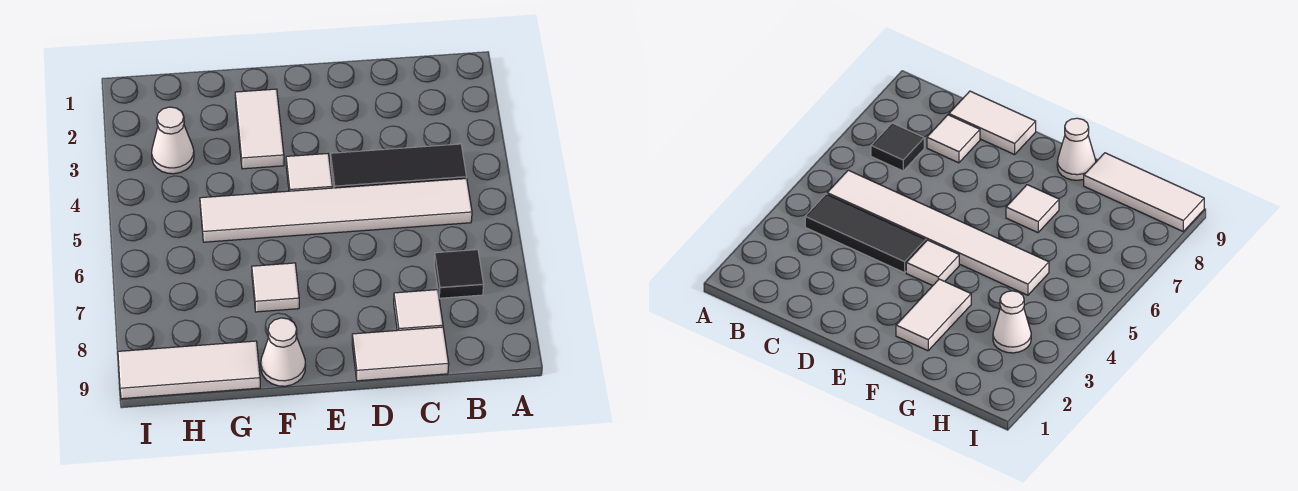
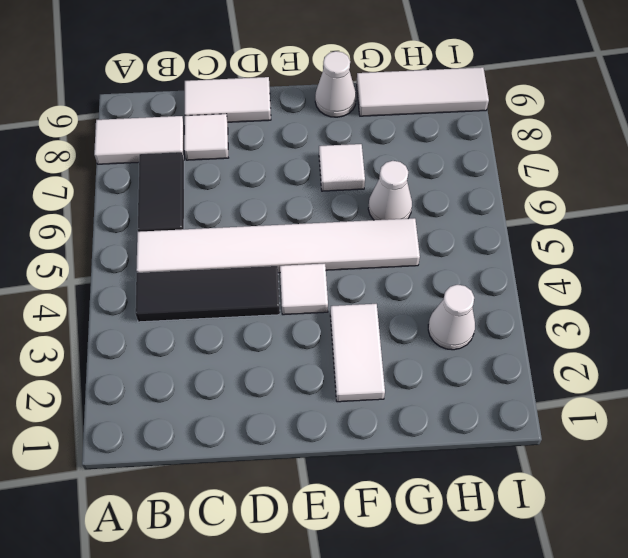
none -> white 1x2 tile [94,116,185,164]
black 1x1 tile [434,250,484,298] -> black 1x2 tile [137,152,184,232]
none -> white 1x1 cone [368,161,412,220]

